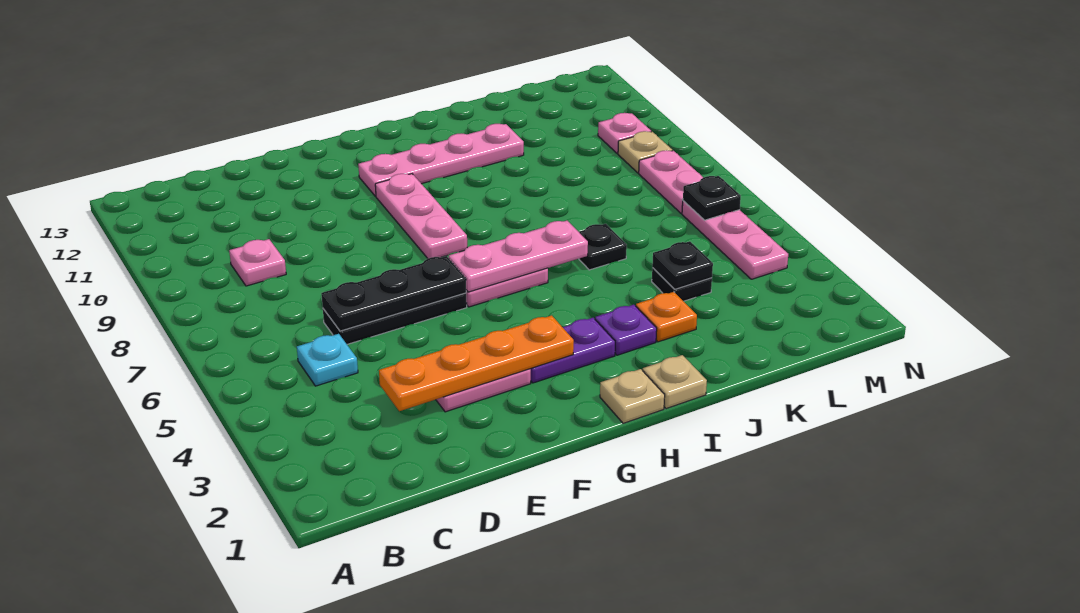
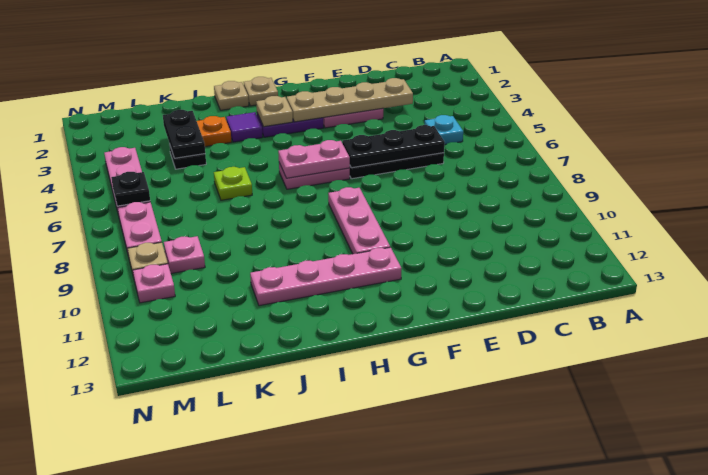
pink 1x1 plate [229,239,286,286] -> pink 1x1 plate moved to [164,236,205,273]
orange 1x4 plate [379,315,574,411] -> tan 1x4 plate [287,78,413,122]
pink 1x3 plate [449,221,588,292] -> pink 1x2 plate [278,140,350,178]
none -> tan 1x1 plate [256,96,293,127]
purple 1x1 plate [595,305,657,355] -> purple 1x1 tile [226,112,263,142]
black 1x1 plate [579,224,627,270] -> lime 1x1 plate [214,167,252,200]
black 1x1 plate [652,241,713,289] -> black 1x2 plate [163,110,205,158]

